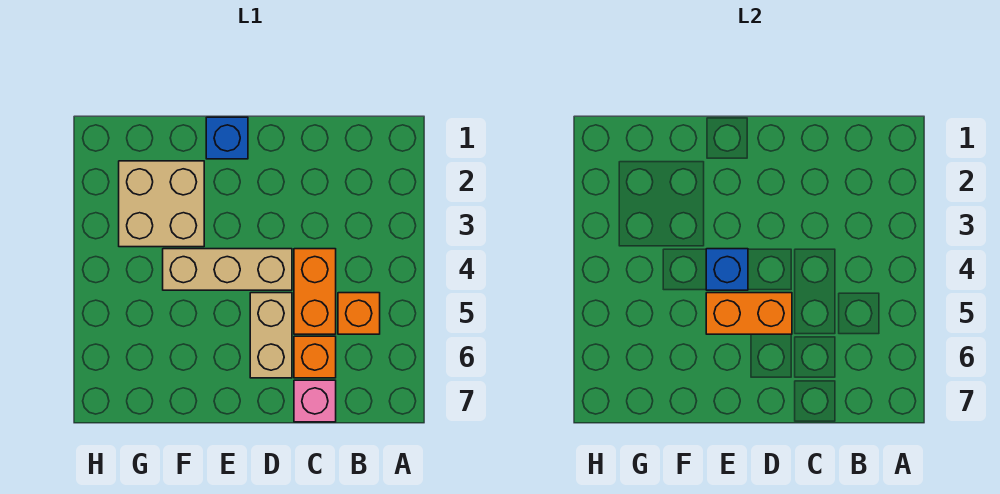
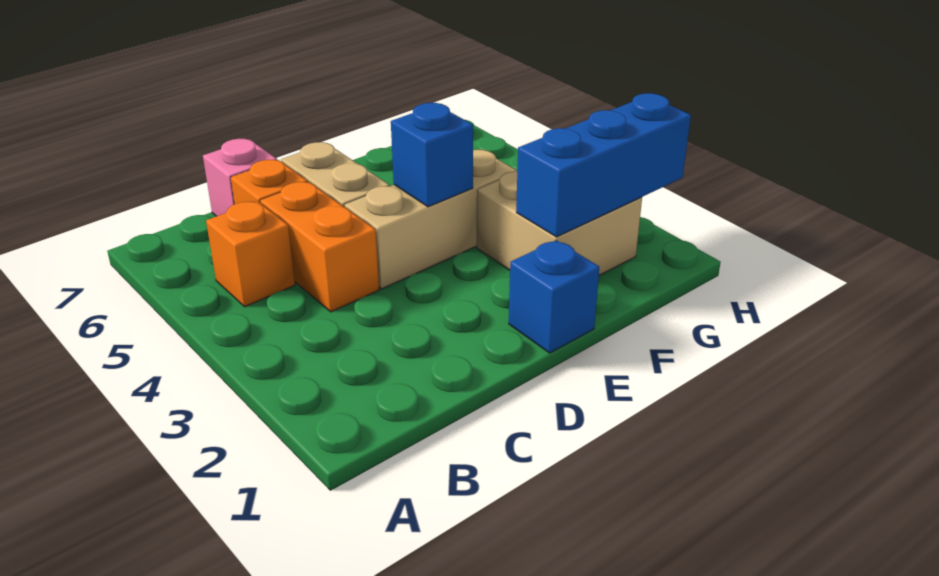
orange 1x2 brick [706,293,792,334] -> none
none -> blue 1x3 brick [516,93,691,237]

